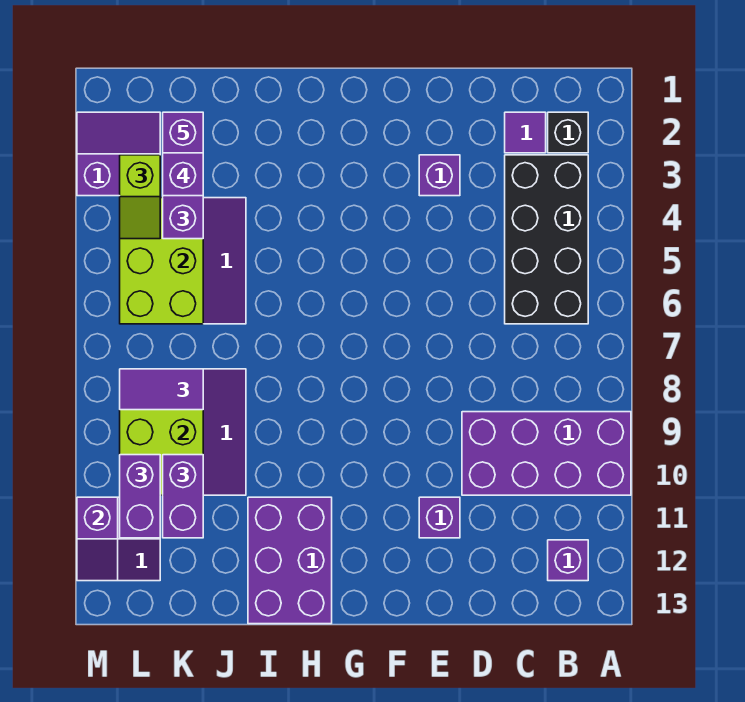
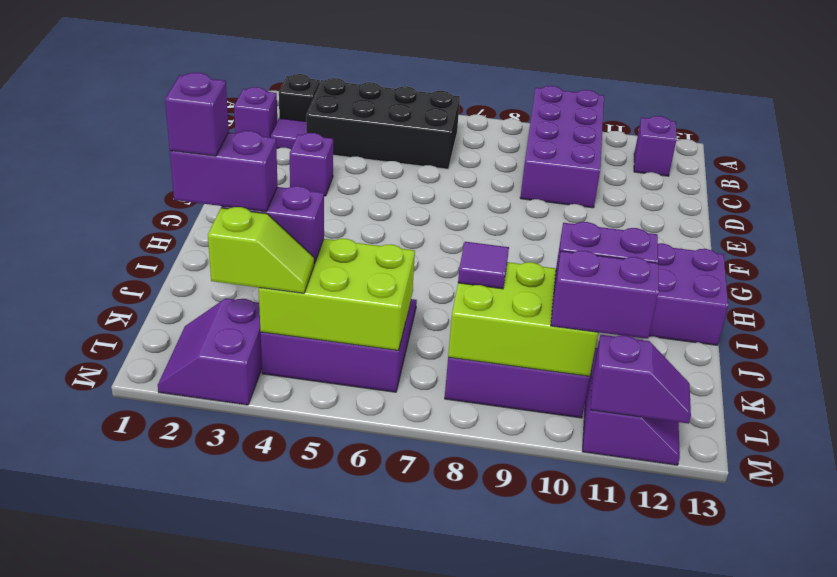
purple 1x1 brick [419,497,460,538] -> purple 1x1 brick moved to [234,87,277,137]
purple 1x2 tile [120,369,203,410] -> purple 1x1 tile [458,242,509,289]

